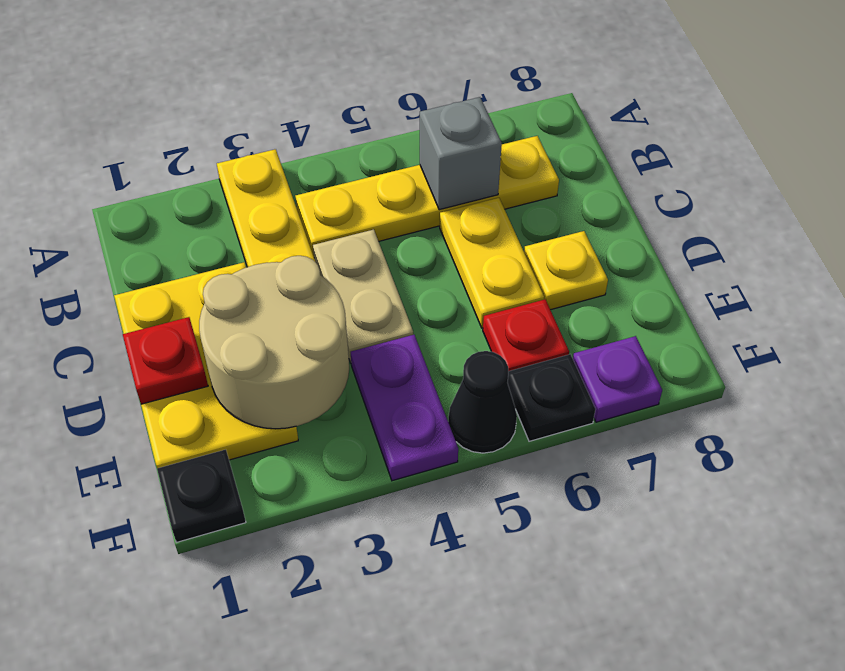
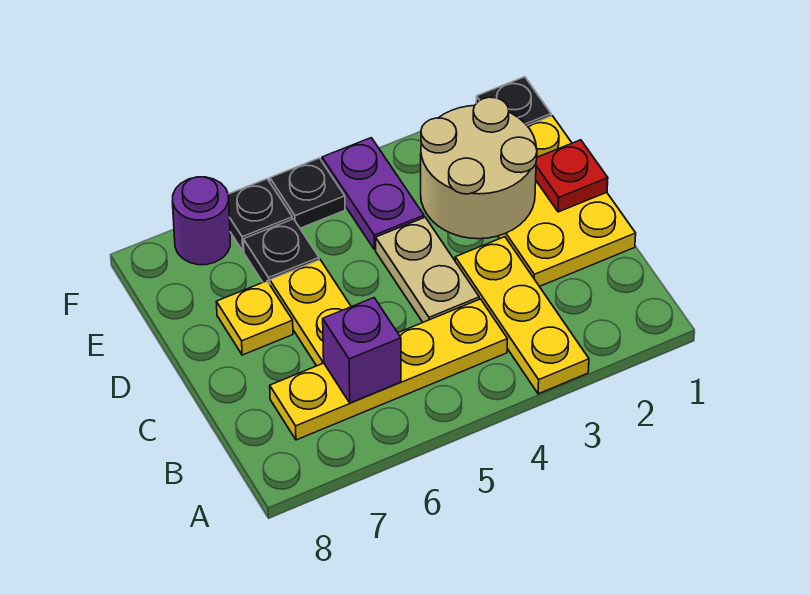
grey 1x1 brick [420,97,502,210] -> purple 1x1 brick [323,298,401,403]
red 1x1 plate [483,300,569,371] -> black 1x1 plate [243,219,319,284]
black 1x1 cone [448,351,517,453] -> black 1x1 plate [270,158,345,228]
purple 1x1 plate [573,336,662,422] -> purple 1x1 round brick [172,177,230,265]

